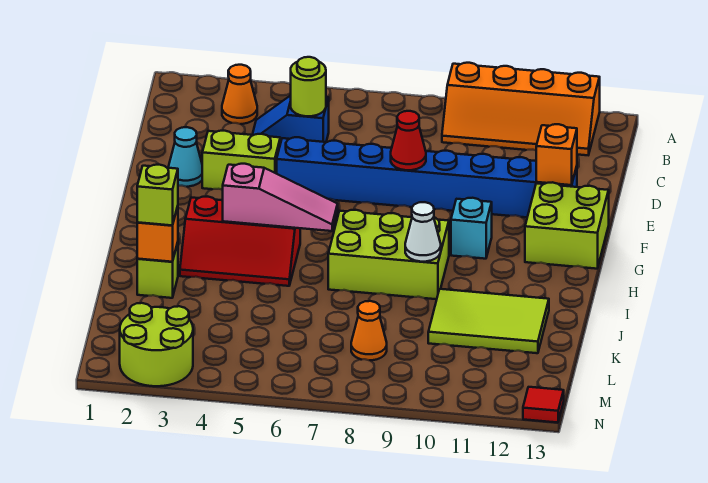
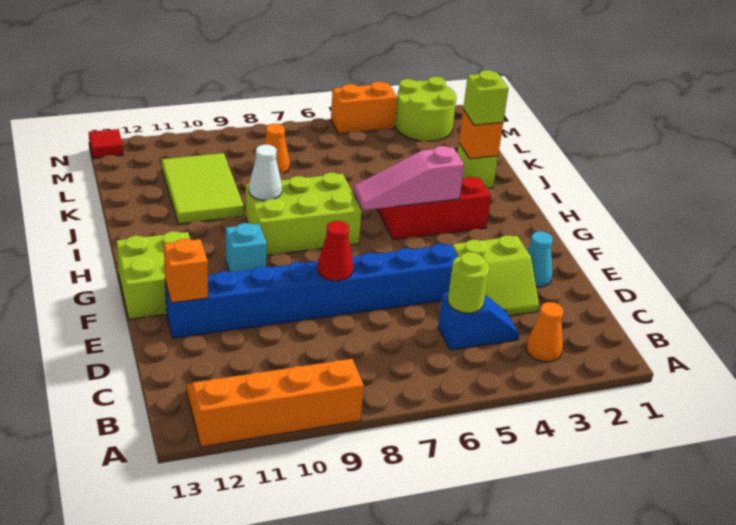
lime 2x3 tile [428,289,549,353] -> lime 2x3 tile turned to [162,153,244,224]
none -> orange 1x2 brick [331,81,397,134]

